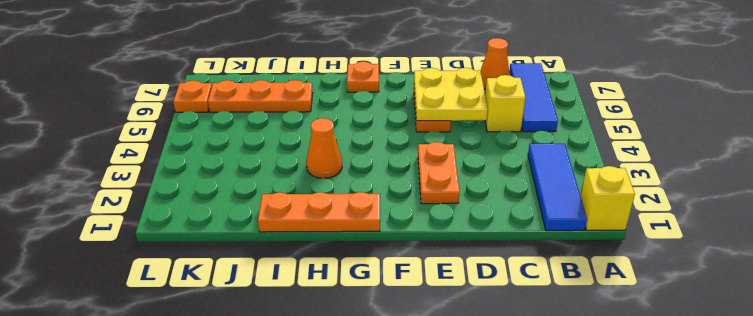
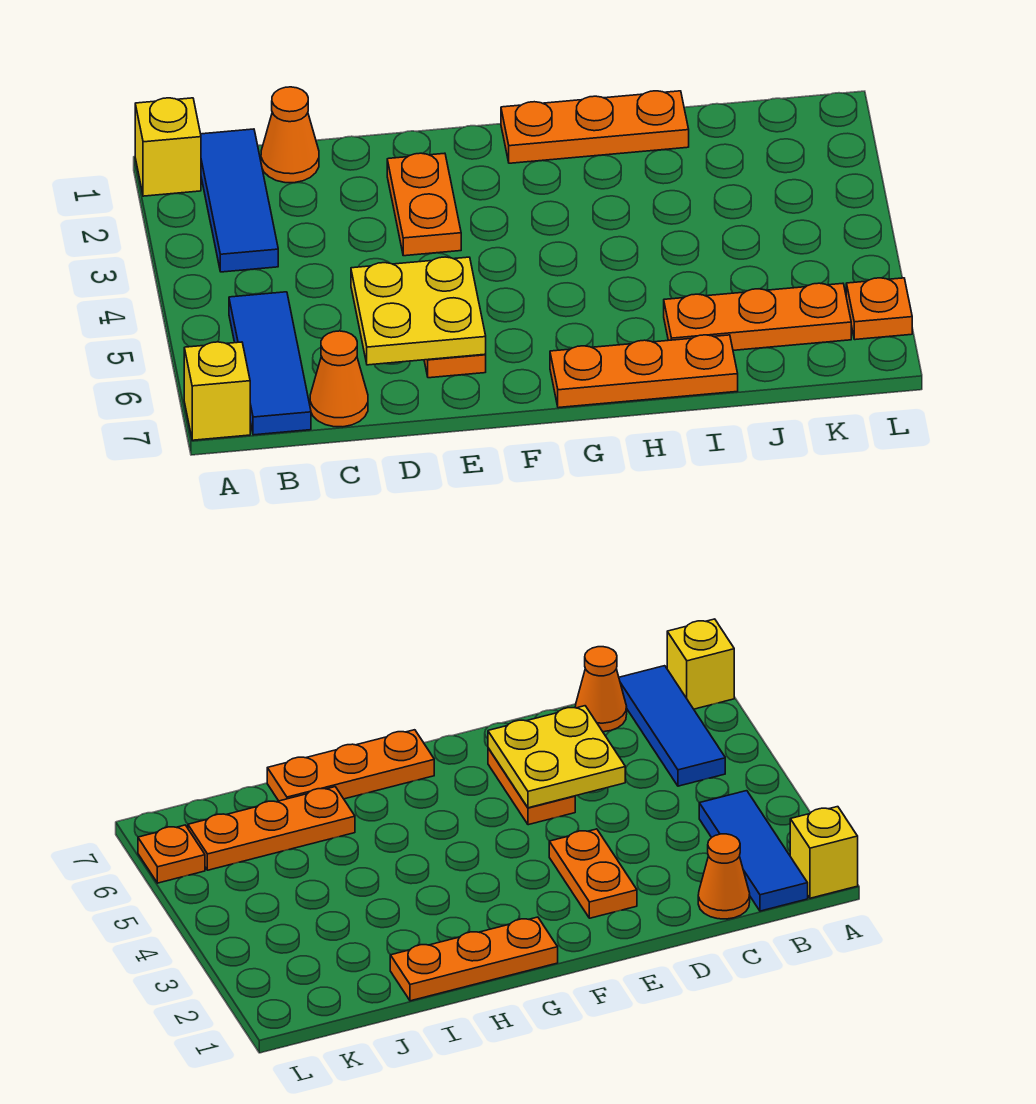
yellow 1x1 brick [485,75,525,132] -> yellow 1x1 brick moved to [184,342,250,440]
orange 1x1 plate [347,61,379,92] -> orange 1x3 plate [550,335,738,408]
orange 1x1 cone [306,118,342,178] -> orange 1x1 cone moved to [261,87,319,183]

